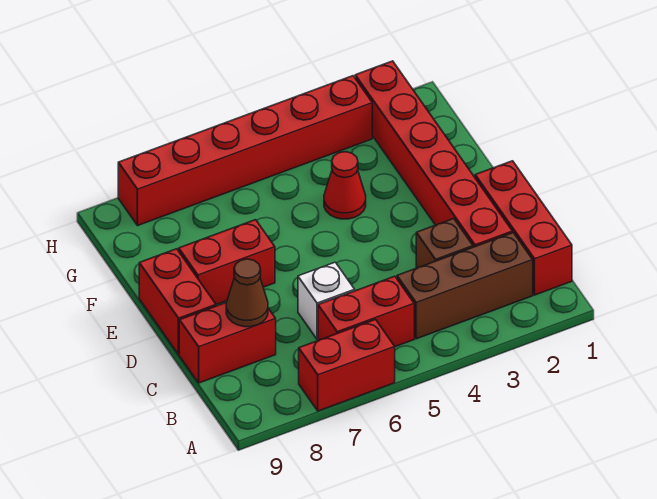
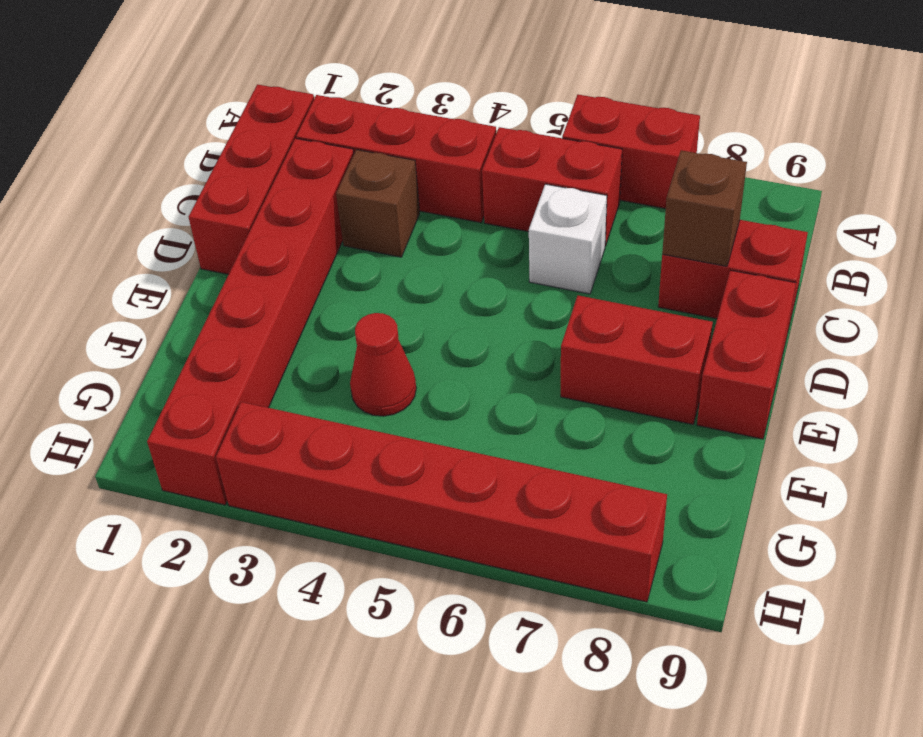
brown 1x3 brick [397,233,533,339] -> red 1x3 brick [296,95,496,223]
brown 1x1 cone [226,259,268,327] -> brown 1x1 brick [662,150,747,266]

